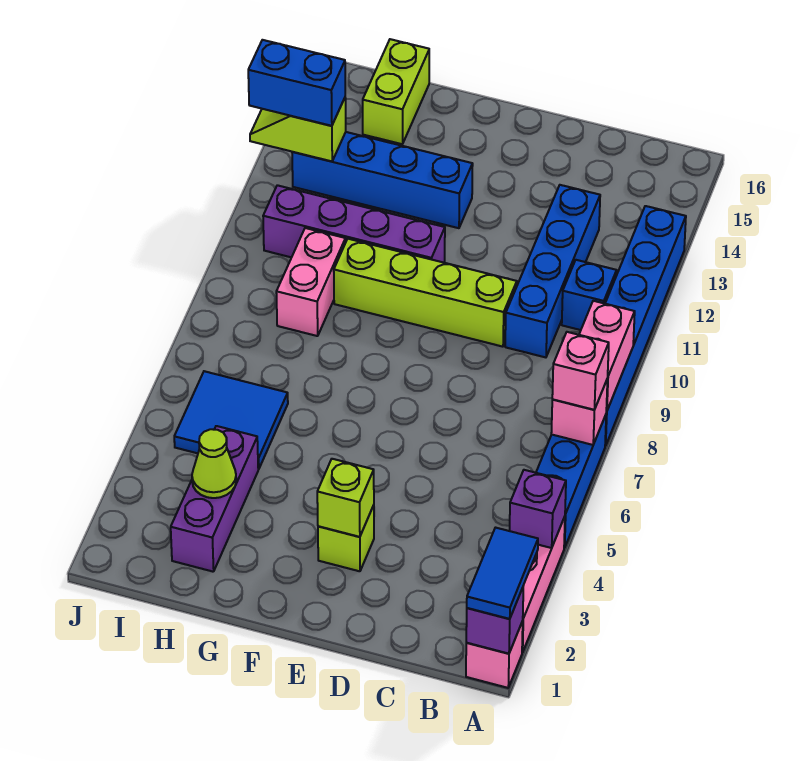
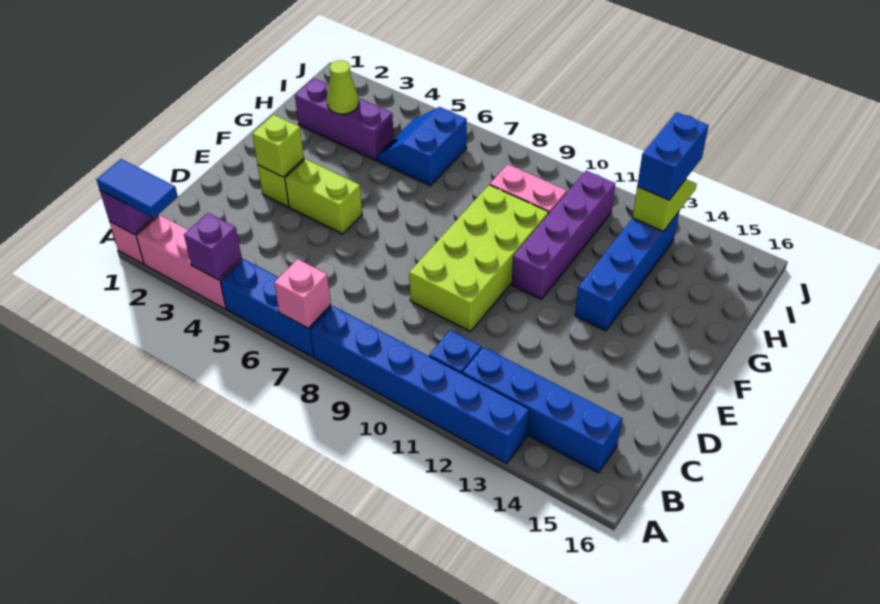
pink 1x1 brick [552,332,609,410] -> none
pink 1x2 brick [579,301,635,411] -> none
blue 1x4 brick [505,185,600,357] -> blue 1x4 brick moved to [463,347,622,473]
lime 1x4 brick [334,239,517,347] -> lime 2x4 brick [409,185,549,332]
blue 2x2 tile [174,371,288,469] -> blue 2x2 slope [377,107,467,186]
lime 1x2 brick [363,39,429,144] -> lime 1x2 brick moved to [285,159,362,234]

